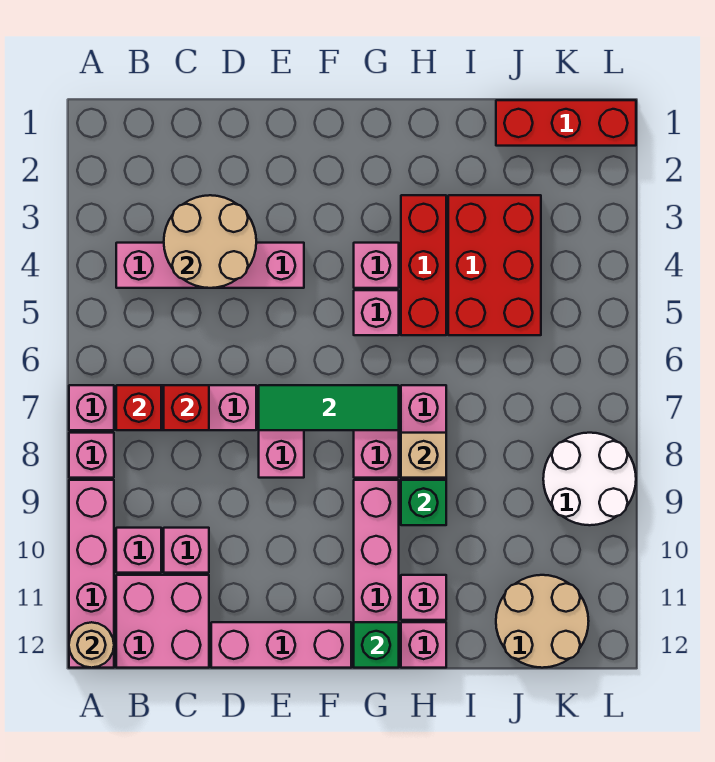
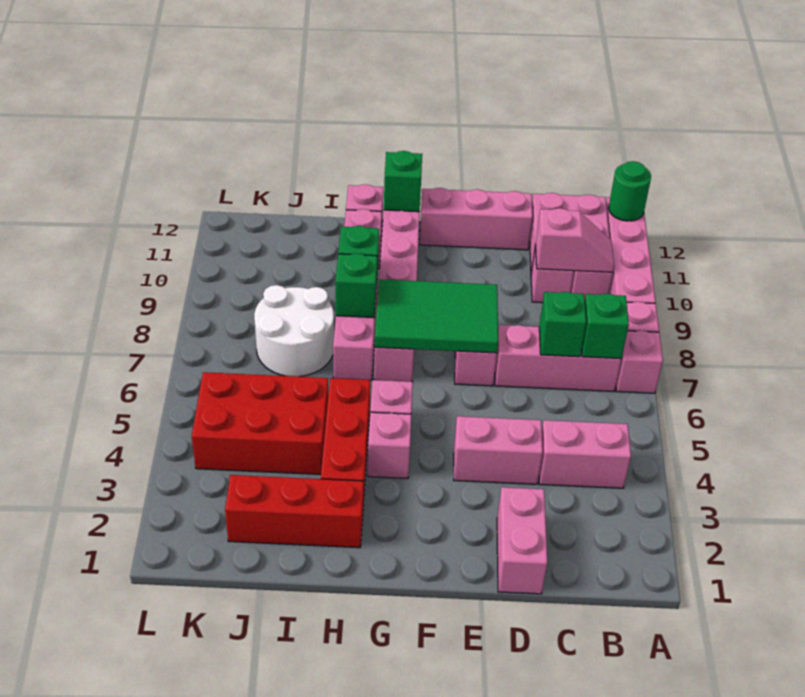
tan 1x1 round brick [69,622,114,668] -> green 1x1 round brick [609,161,651,221]
red 1x1 brick [116,385,161,430] -> green 1x1 brick [581,294,629,359]
none -> pink 1x2 slope [535,208,614,272]
tan 2x2 round brick [164,195,256,288] -> none
red 1x1 brick [164,385,209,430] -> green 1x1 brick [539,292,586,357]
none -> pink 1x2 brick [497,487,547,594]
green 1x3 tile [259,385,399,430] -> green 2x3 tile [375,279,498,353]
tan 1x1 brick [401,433,446,478] -> green 1x1 brick [336,253,377,318]
red 2x3 brick [448,195,541,335] -> red 2x3 brick turned to [192,372,328,474]
red 1x3 brick [496,100,636,146] -> red 1x3 brick moved to [225,475,363,548]
tan 2x2 round brick [496,575,589,668] -> none
white 2x2 round brick [543,433,636,525] -> white 2x2 round brick moved to [254,285,334,377]

